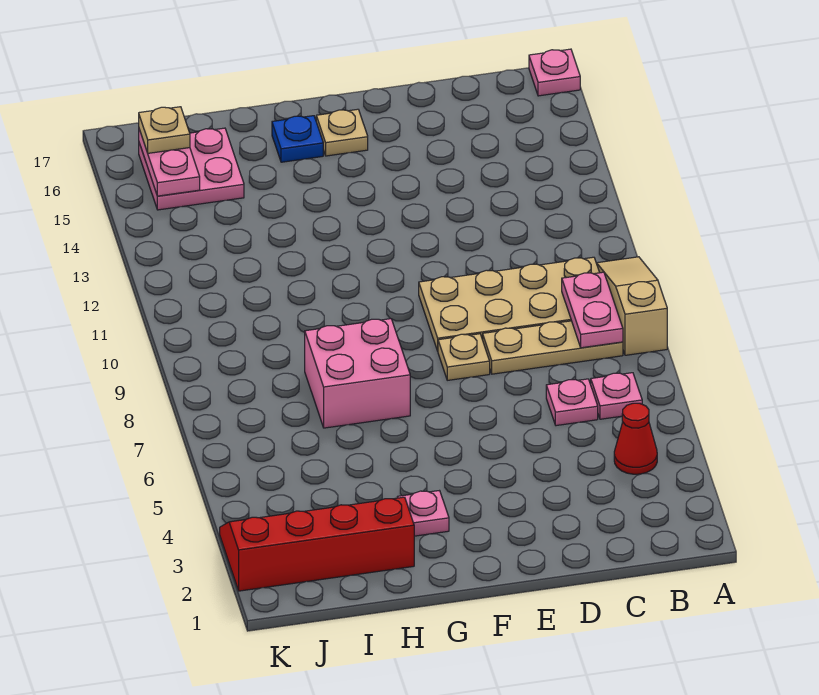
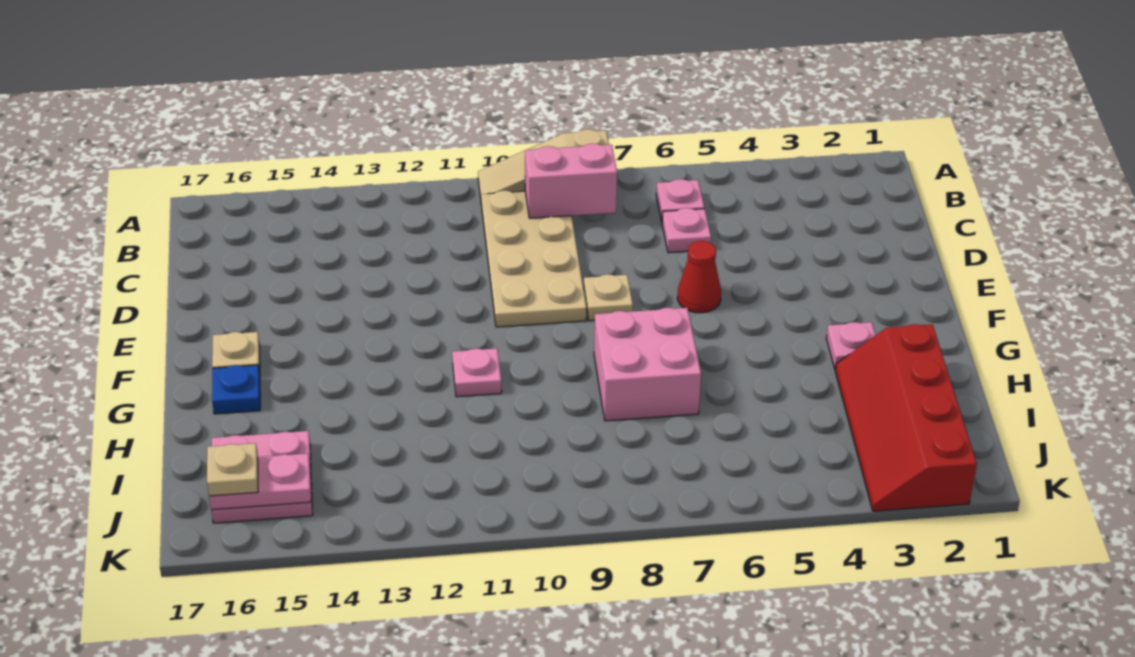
pink 1x1 plate [529,49,580,96] -> pink 1x1 plate moved to [452,348,502,397]
red 1x1 cone [614,403,657,474] -> red 1x1 cone moved to [677,241,721,313]
tan 1x3 plate [483,321,623,374] -> none
pink 1x2 plate [562,272,623,348] -> pink 1x2 brick [525,144,617,218]

